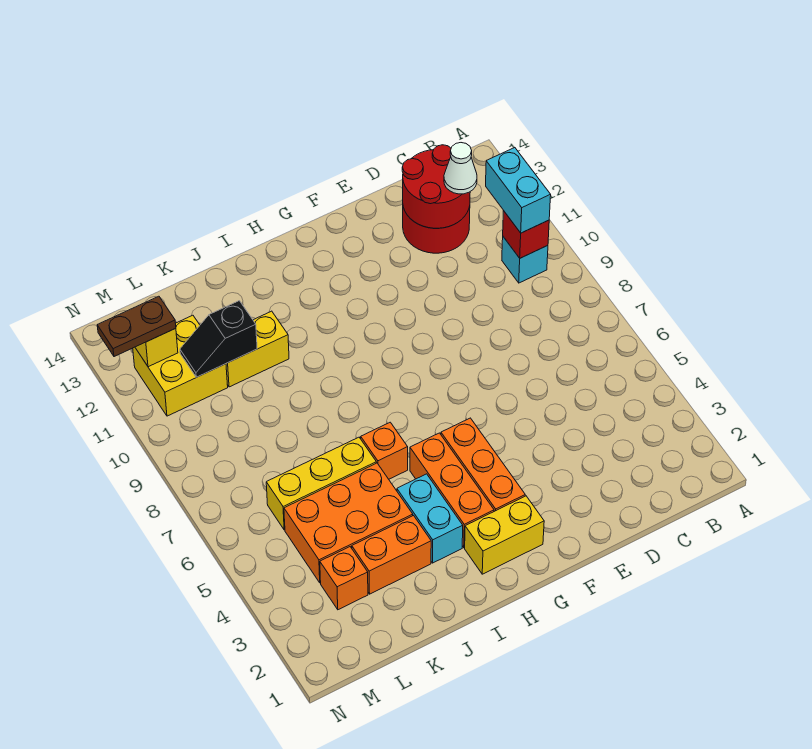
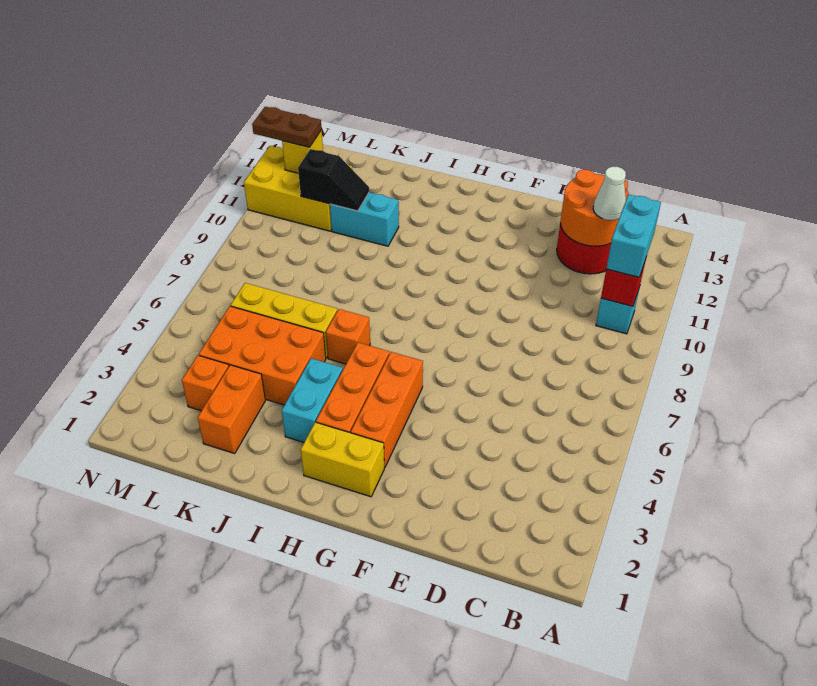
red 2x2 round brick [402,145,470,228] -> orange 2x2 round brick [560,169,629,246]
orange 1x2 brick [352,516,431,594] -> orange 1x2 brick turned to [198,365,265,453]
yellow 1x2 brick [226,311,289,387] -> cyan 1x2 brick [330,192,399,246]
black 1x2 slope [180,301,257,377] -> black 1x2 slope turned to [298,149,369,211]
yellow 2x2 brick [133,315,228,416] -> yellow 2x3 brick [244,146,352,231]

